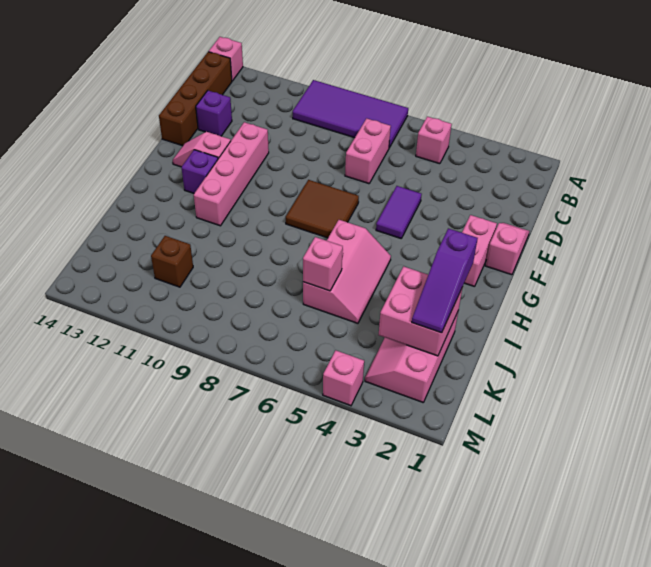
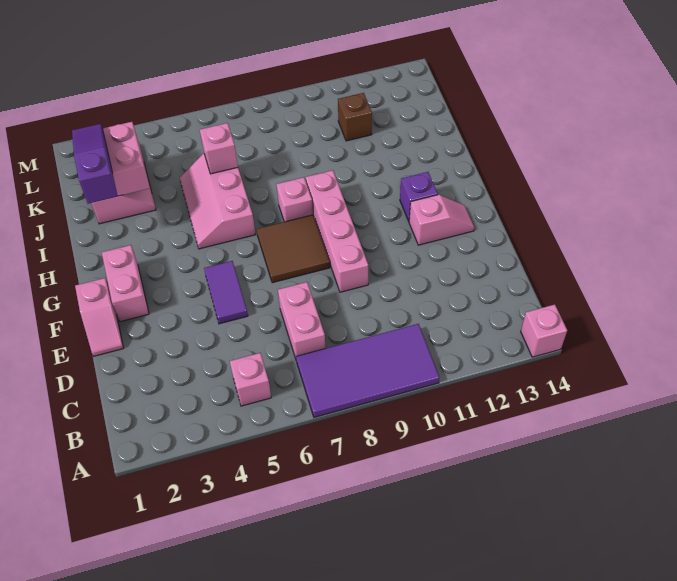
brown 1x4 brick [159,52,232,146] -> none
purple 1x1 brick [196,91,232,136] -> none
pink 1x4 brick [194,122,269,226] -> pink 1x4 brick moved to [306,170,368,292]
pink 1x1 brick [323,350,364,406] -> pink 1x1 brick moved to [276,177,313,222]

